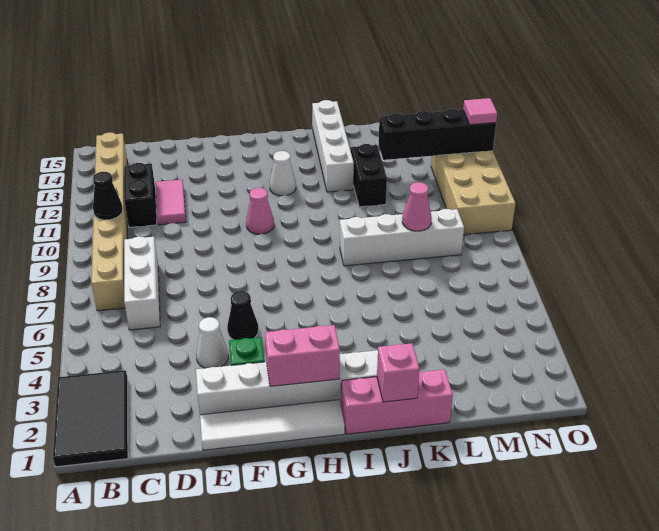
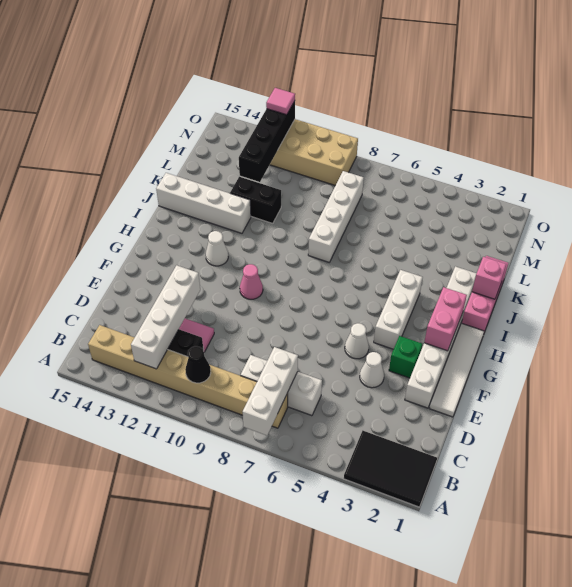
none -> white 1x3 brick [243,347,298,435]
none -> white 1x4 brick [131,265,200,369]
black 1x1 cone [227,291,258,340] -> white 1x1 cone [345,323,369,359]
none -> white 1x3 brick [374,270,423,349]
pink 1x1 cone [402,182,432,231] -> none

